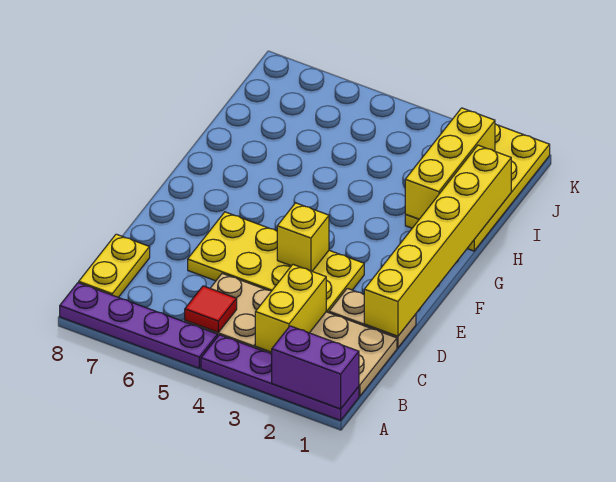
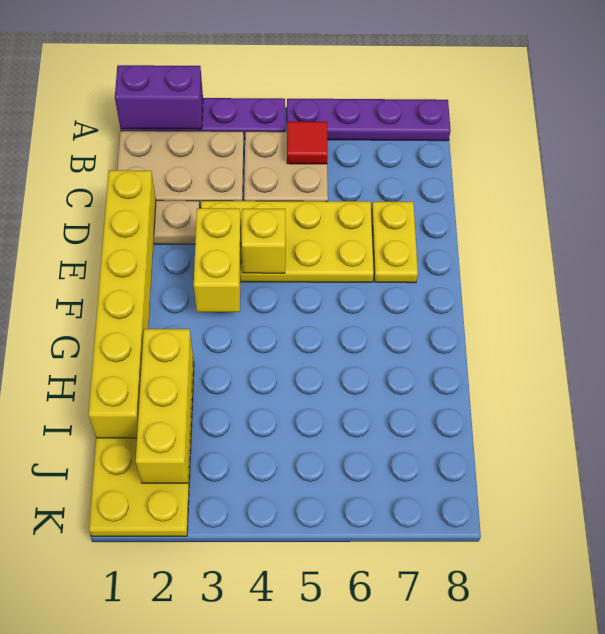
yellow 1x2 brick [255,265,326,352] -> yellow 1x2 brick moved to [194,208,241,312]
yellow 1x2 plate [79,234,150,297] -> yellow 1x2 plate moved to [372,202,418,283]

